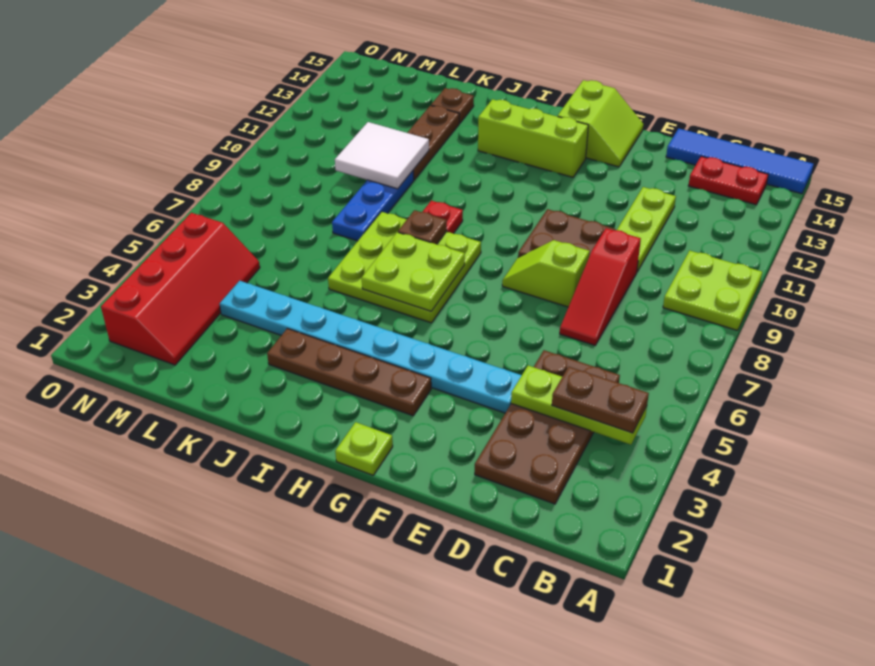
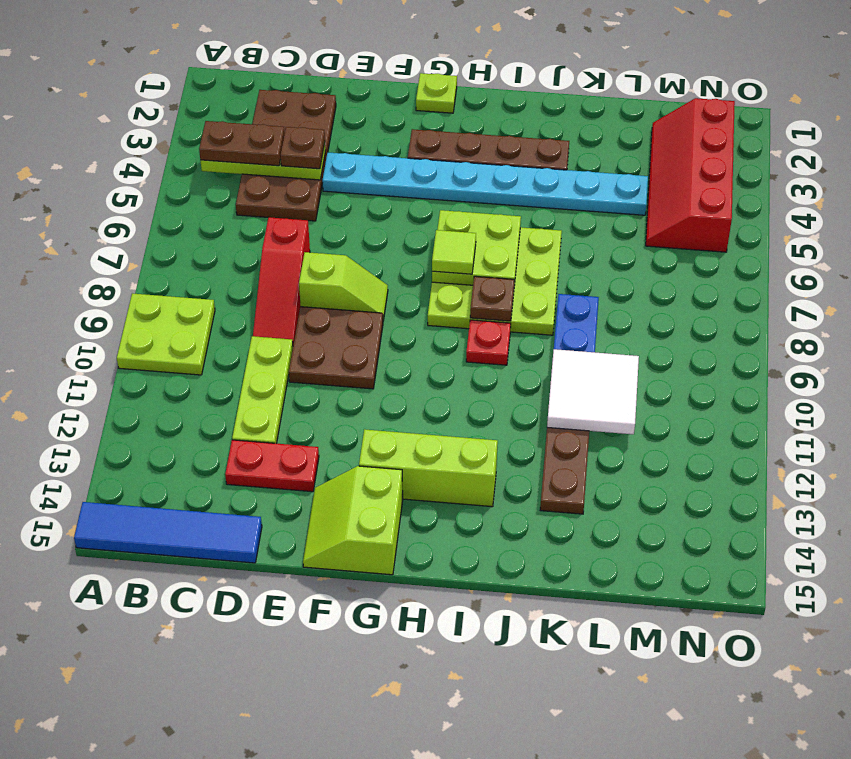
red 1x2 plate [688,156,768,205] -> red 1x2 plate moved to [225,440,319,492]
red 1x3 slope [560,228,641,345] -> red 1x3 slope turned to [253,217,310,345]
none -> lime 1x1 tile [432,230,476,274]
brown 1x1 plate [431,88,474,123] -> brown 1x1 plate moved to [280,127,325,169]

